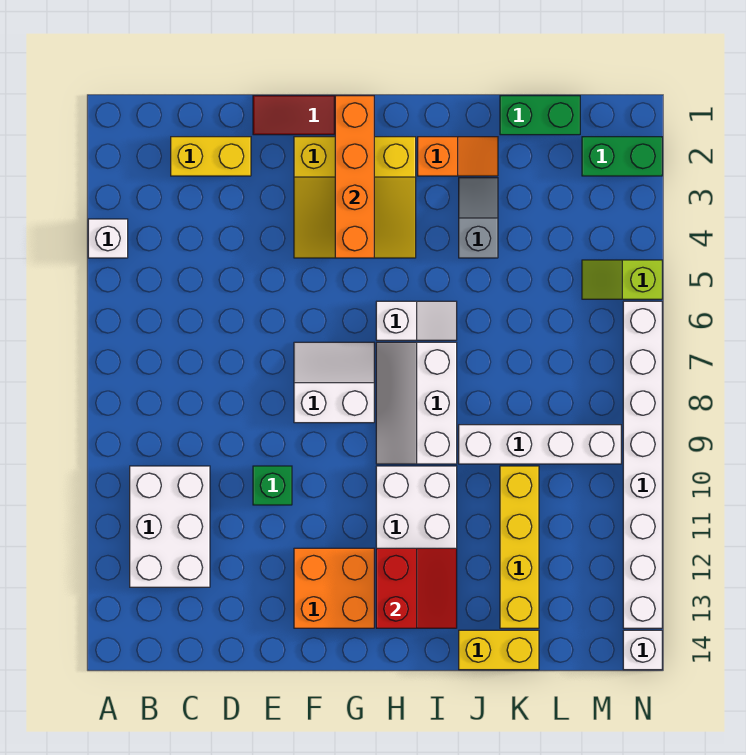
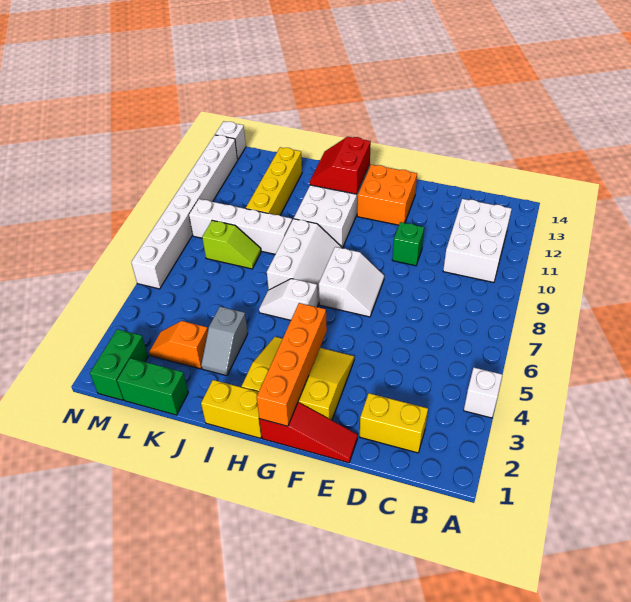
white 2x2 slope [294,342,374,423] -> white 2x2 slope turned to [319,247,384,317]
orange 1x2 slope [418,137,498,176] -> orange 1x2 slope moved to [149,321,208,369]
yellow 1x2 brick [459,630,539,670] -> yellow 1x2 brick moved to [201,380,262,438]
green 1x2 brick [582,137,662,176] -> green 1x2 brick turned to [90,329,148,400]
lime 1x2 slope [582,260,662,299] -> lime 1x2 slope moved to [202,220,261,269]

